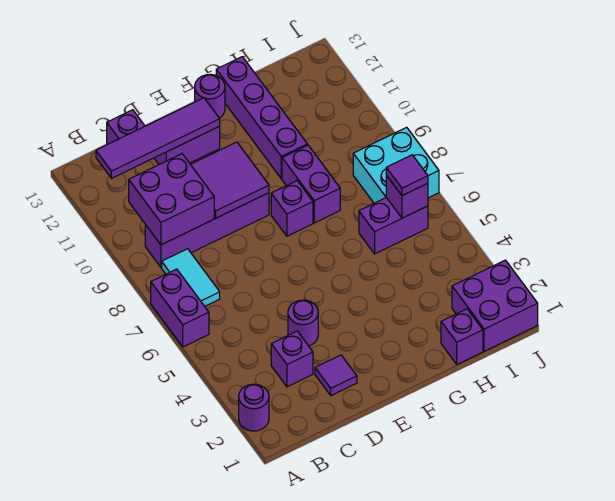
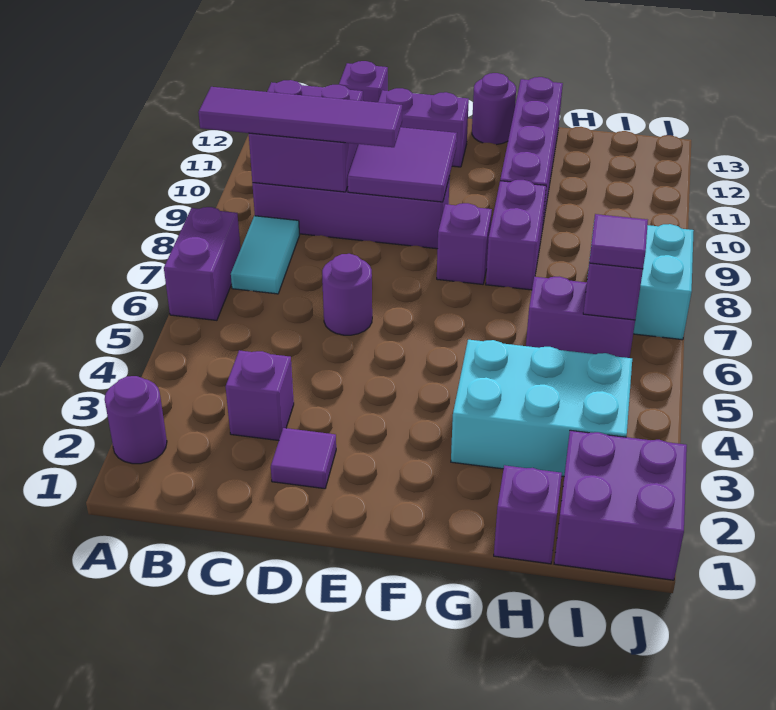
purple 1x4 tile [96,98,220,178] -> purple 1x4 tile moved to [198,87,402,147]
purple 1x1 round brick [288,300,318,346] -> purple 1x1 round brick moved to [322,254,372,335]
none -> cyan 2x3 brick [451,340,632,476]

